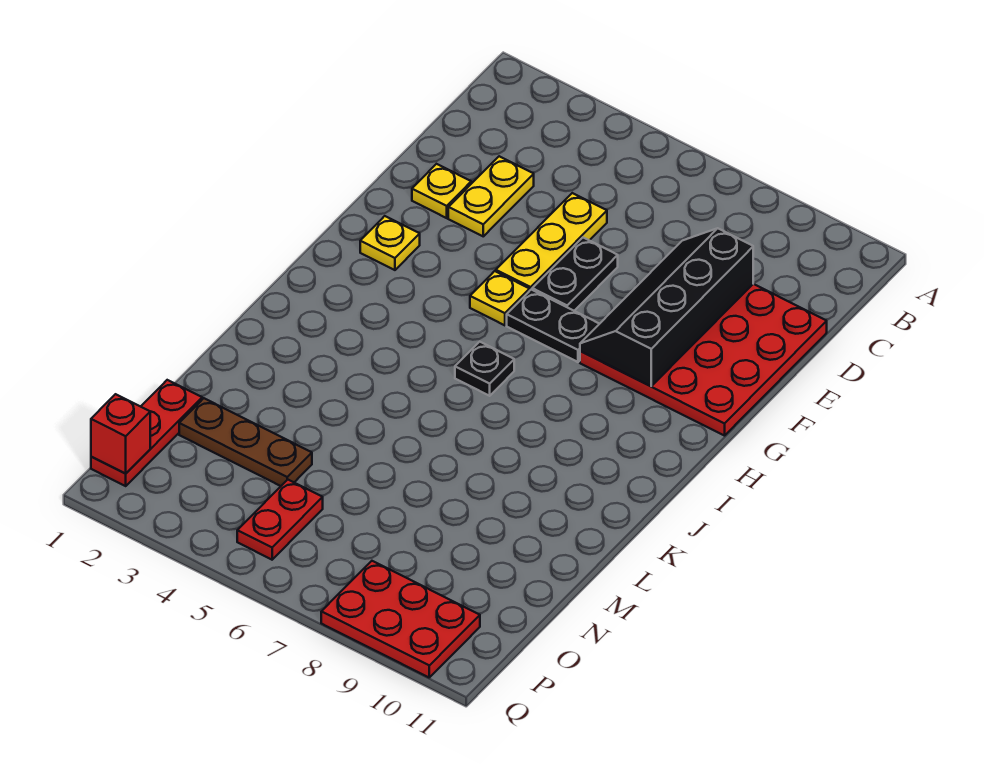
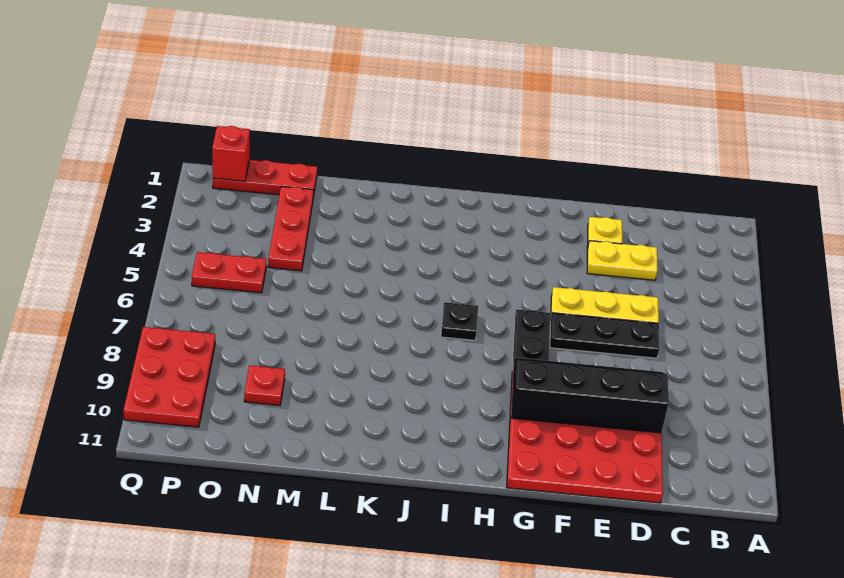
black 1x2 plate [532,238,618,311] -> black 1x3 plate [550,313,659,358]
yellow 1x1 plate [360,216,420,270] -> none
yellow 1x1 plate [470,271,529,325] -> none
brown 1x3 plate [179,398,312,486] -> red 1x3 plate [268,186,314,271]
none -> red 1x1 plate [244,365,285,405]

